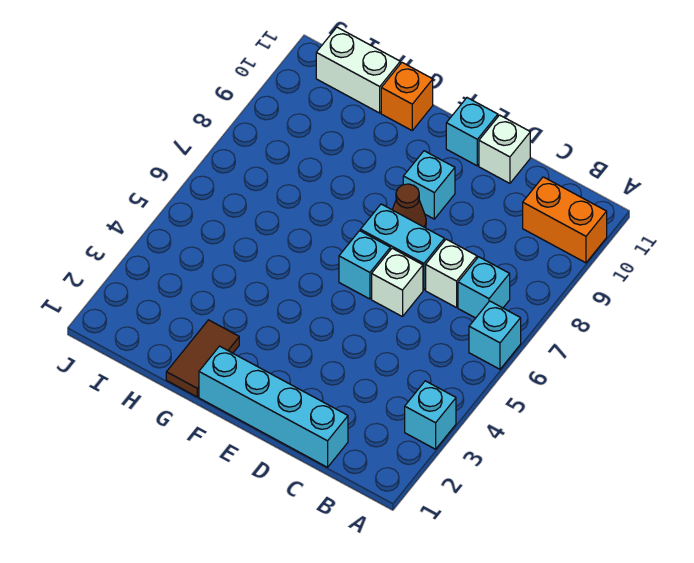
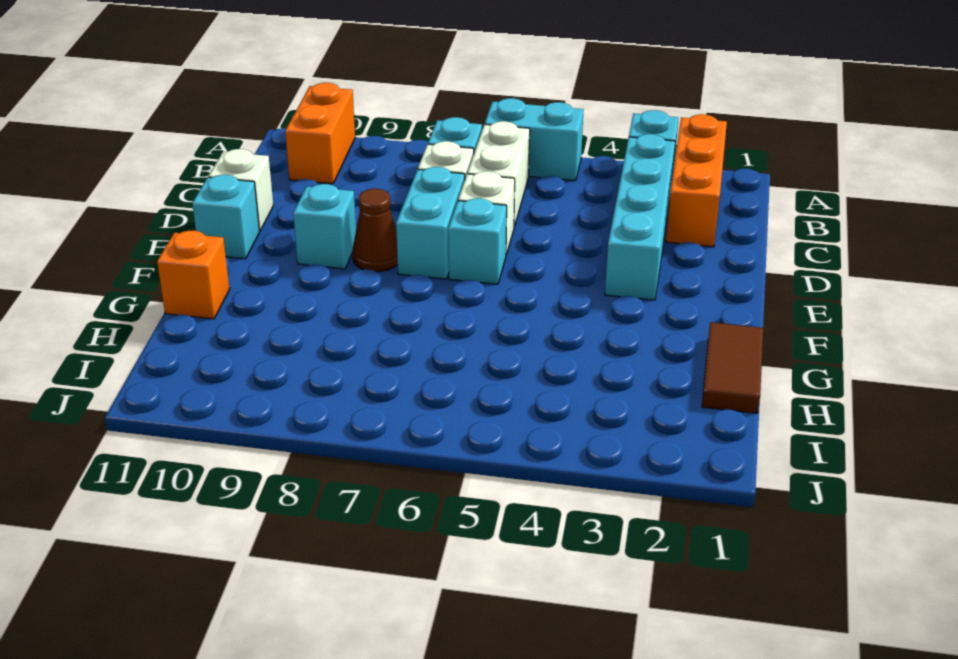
none -> orange 1x3 brick [666,114,727,247]
cyan 1x1 brick [469,301,521,369] -> cyan 1x2 brick [485,98,584,181]
cyan 1x4 brick [199,346,348,467] -> cyan 1x4 brick moved to [605,134,675,300]
brown 1x2 tile [166,320,239,397] -> brown 1x2 tile turned to [702,322,763,413]
white 1x2 brick [316,27,400,113] -> white 1x2 brick moved to [467,121,530,227]

